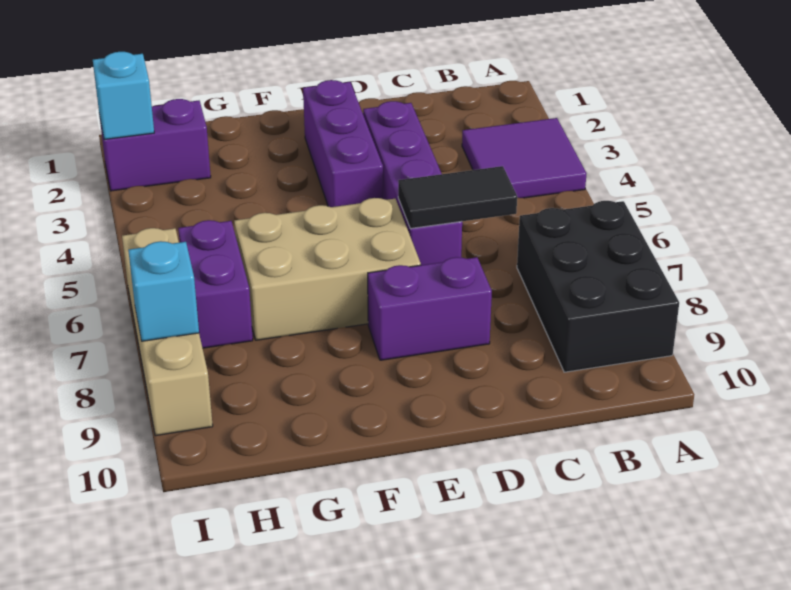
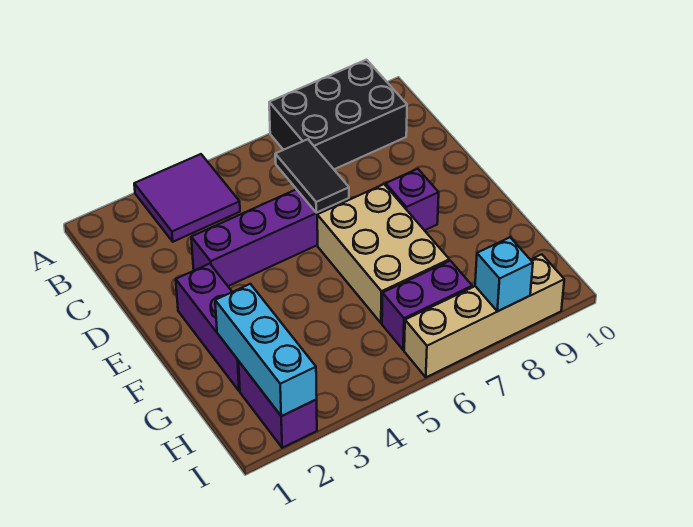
purple 1x2 brick [368,257,492,360] -> purple 1x1 brick [386,169,439,230]
purple 1x3 brick [303,80,383,207] -> purple 1x3 brick turned to [176,264,240,391]
cyan 1x1 brick [93,52,154,139] -> cyan 1x3 brick [215,284,317,416]

